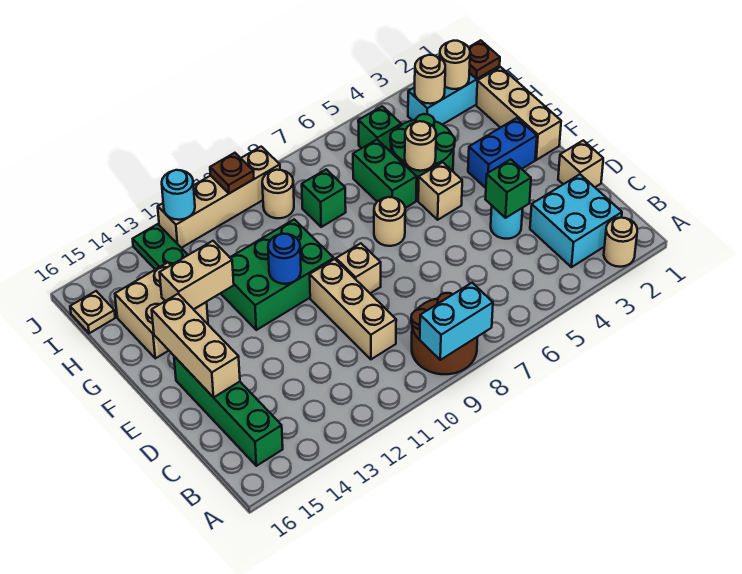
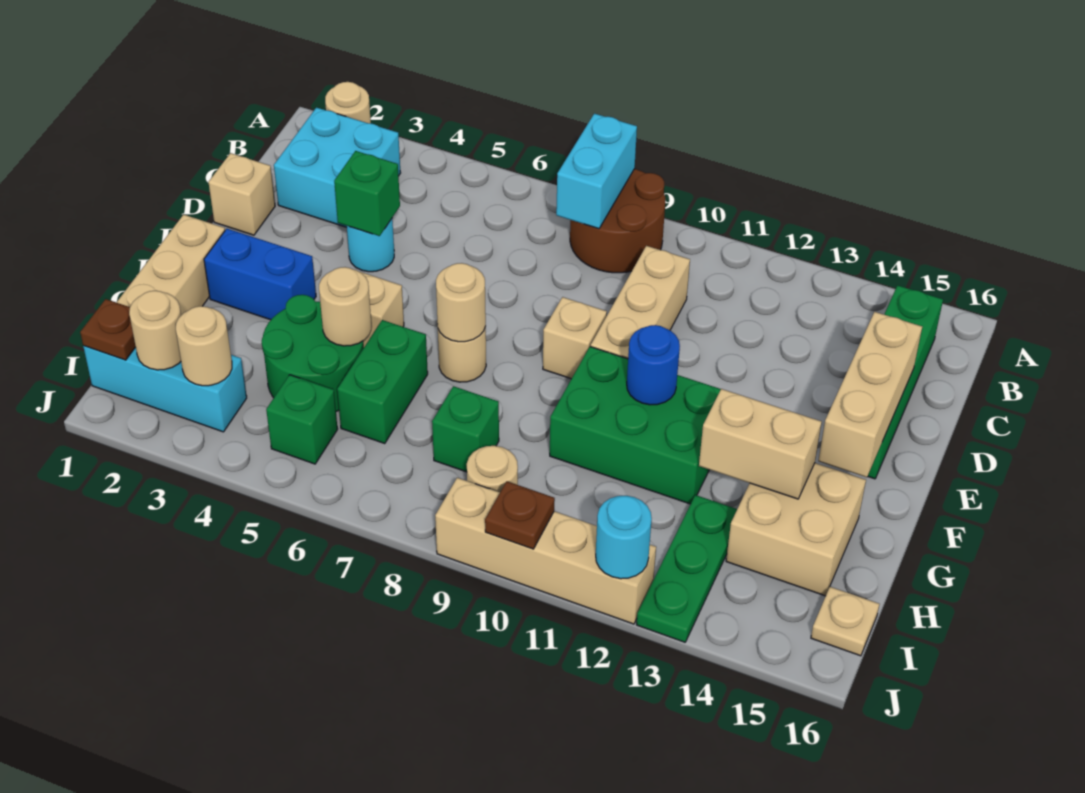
cyan 1x2 brick [420,283,493,360] -> cyan 1x2 brick turned to [556,113,637,229]
none -> tan 1x1 round brick [436,263,486,342]

